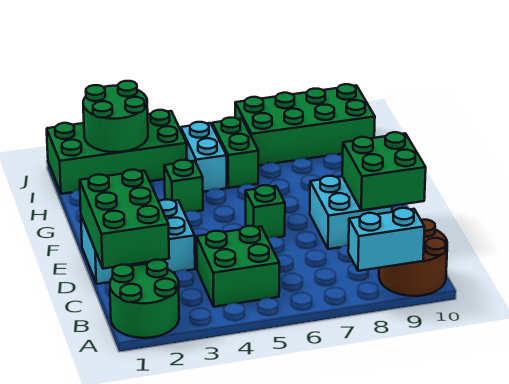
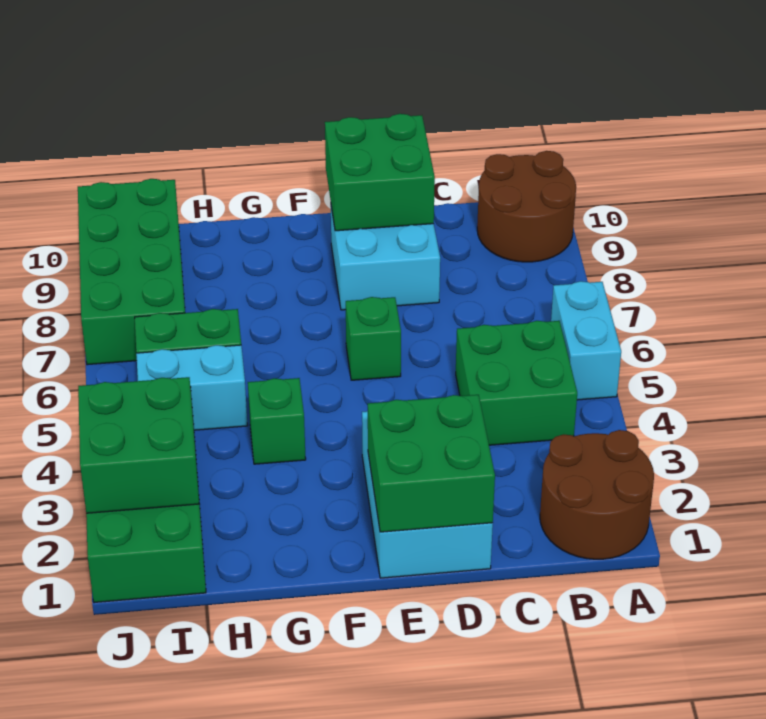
green 2x2 round brick [110,260,179,338] -> brown 2x2 round brick [540,430,654,559]
cyan 1x2 brick [348,208,425,271] -> cyan 1x2 brick moved to [551,281,621,400]
green 2x3 brick [80,170,169,269] -> green 2x2 brick [368,395,495,532]
green 2x2 round brick [83,81,148,152] -> green 2x2 brick [78,377,199,513]

